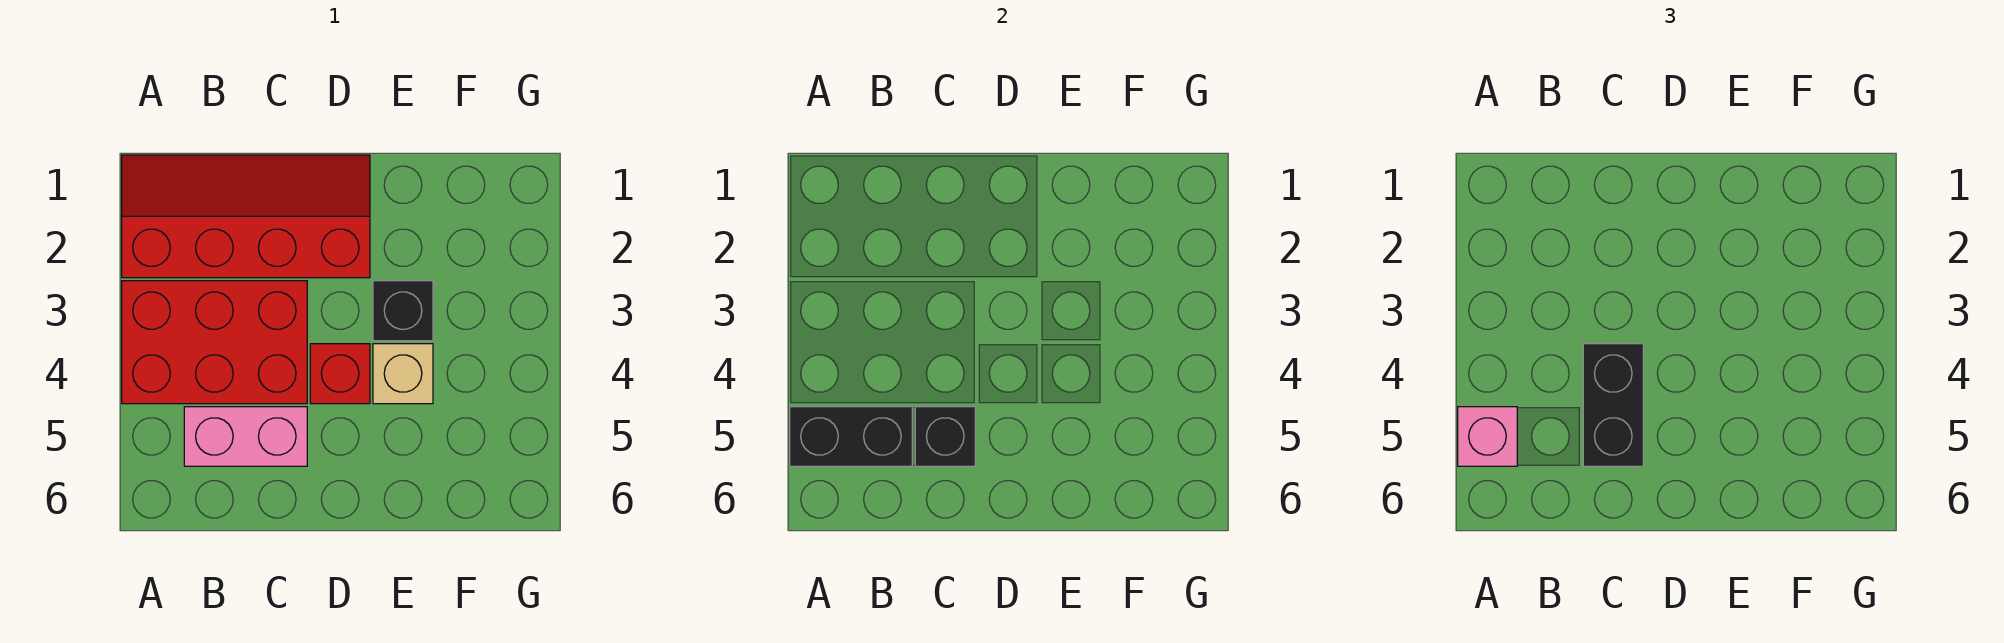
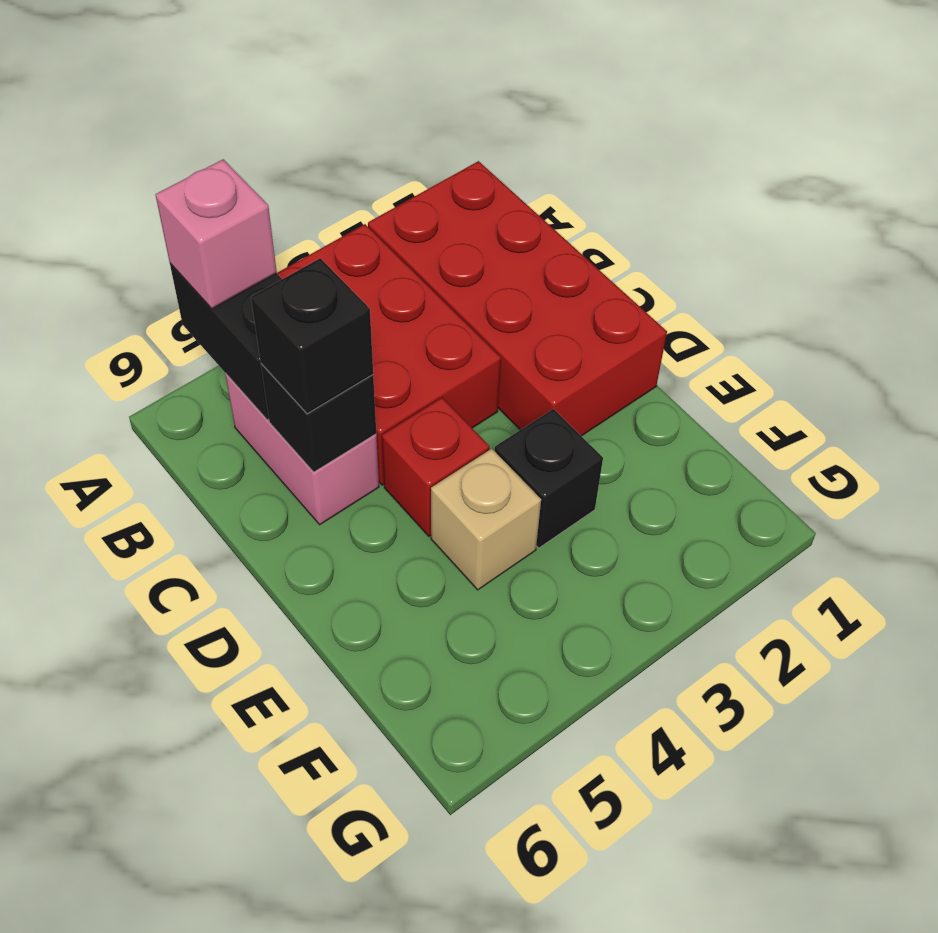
red 2x4 slope [122,155,370,278] -> red 2x4 brick [368,161,667,436]
black 1x2 brick [1583,344,1643,466] -> black 1x1 brick [251,258,373,414]

